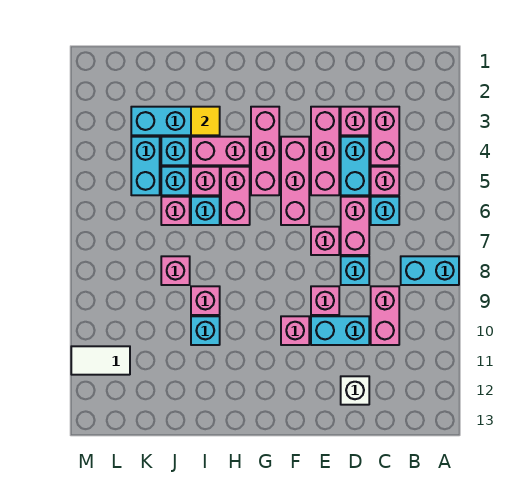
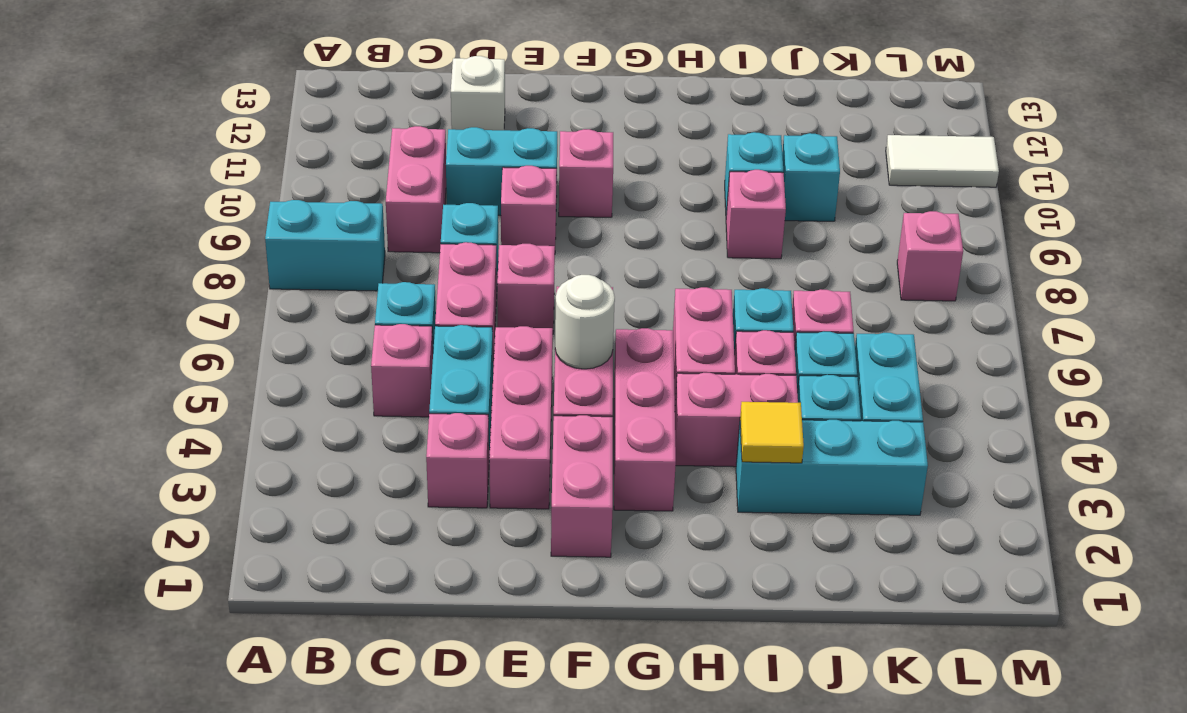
pink 1x2 brick [371,107,399,165] -> pink 1x2 brick moved to [551,415,613,557]
none -> white 1x1 round brick [555,275,615,369]
pink 1x1 brick [161,256,190,285] -> pink 1x1 brick moved to [897,211,963,301]
none -> cyan 1x1 brick [782,133,840,221]

